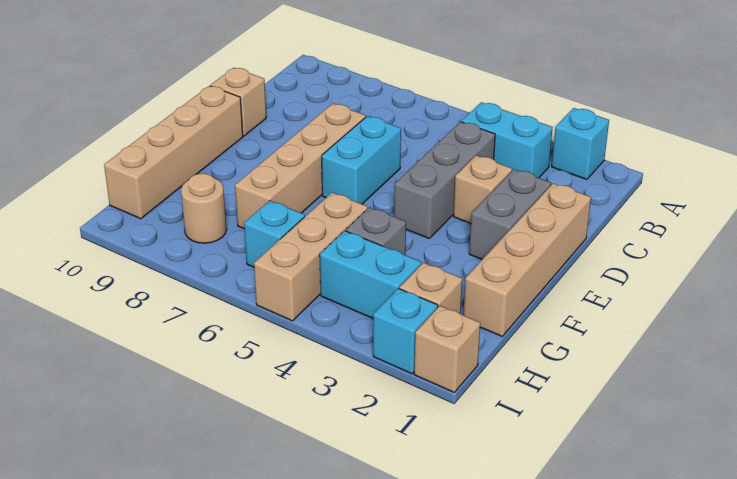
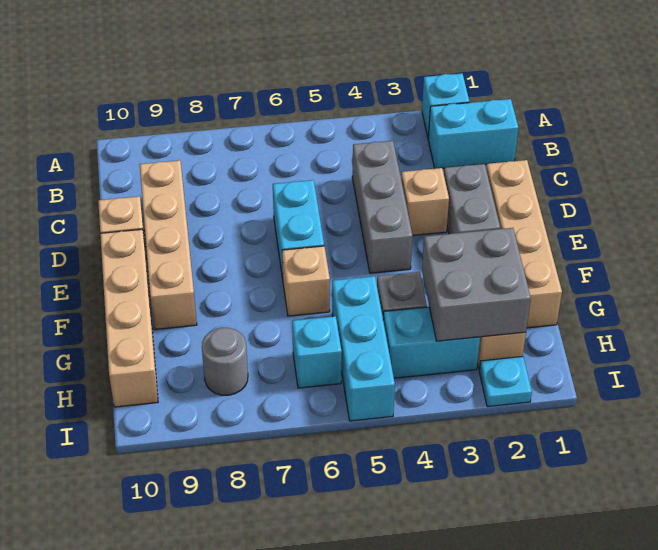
cyan 1x2 brick [461,102,553,178] -> cyan 1x2 brick moved to [428,99,518,169]
tan 1x4 brick [235,104,366,229] -> tan 1x4 brick moved to [140,160,197,329]
none -> grey 2x2 brick [422,228,531,341]
tan 1x3 brick [254,193,368,321] -> cyan 1x3 brick [332,276,395,421]
tan 1x1 round brick [181,173,227,243] -> grey 1x1 round brick [202,328,248,395]
tan 1x1 brick [414,306,480,392] -> tan 1x1 brick moved to [282,246,330,316]
cyan 1x1 brick [373,288,438,374] -> cyan 1x1 plate [479,357,532,407]

